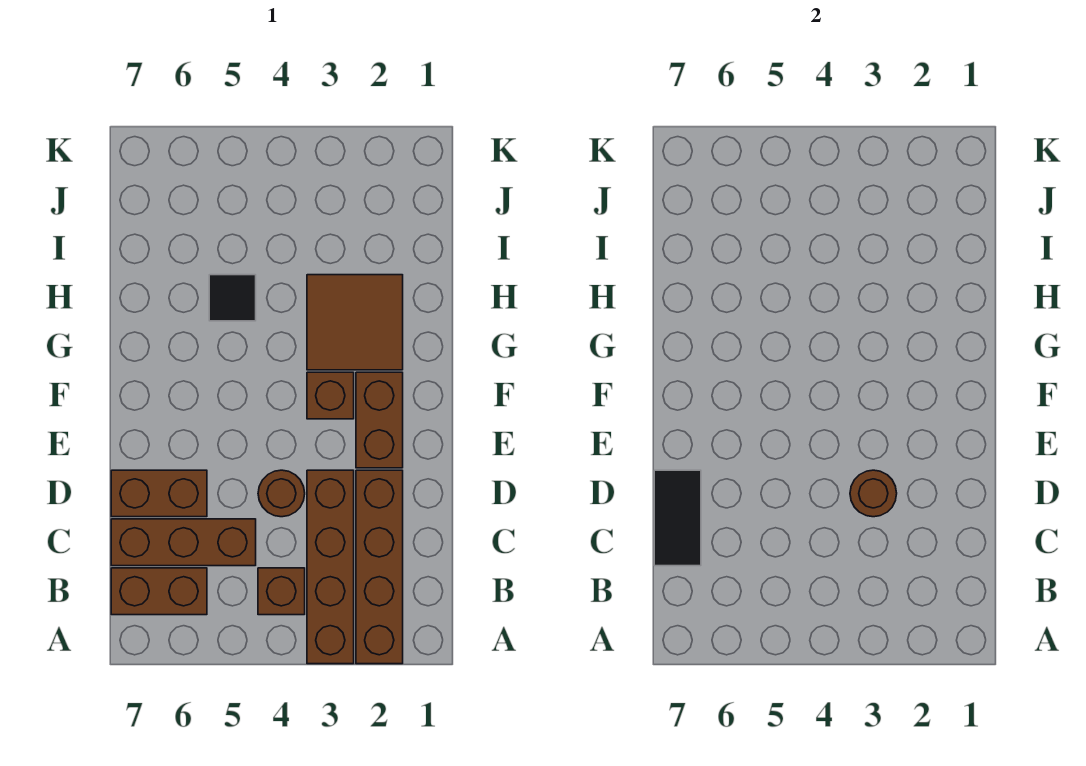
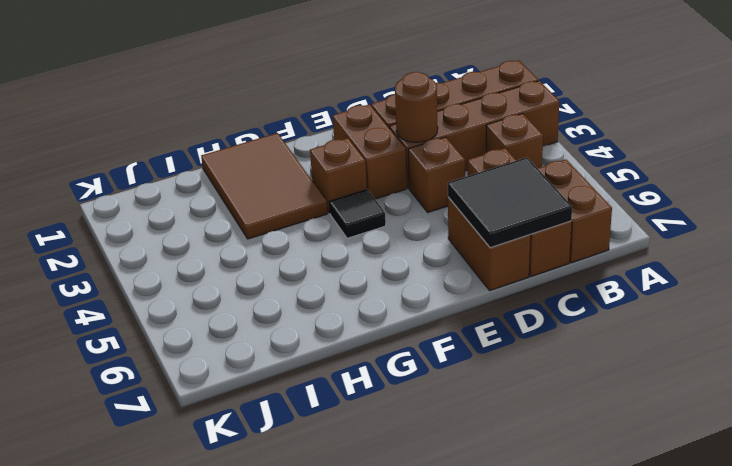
black 1x2 tile [654,470,701,566] -> black 2x2 tile [448,158,572,248]
brown 1x1 round brick [258,470,305,517] -> brown 1x1 brick [408,137,465,212]
brown 1x2 brick [356,372,403,468] -> brown 1x2 brick turned to [333,104,407,199]
brown 2x2 tile [307,275,403,370] -> brown 2x3 tile [201,133,327,239]
black 1x1 tile [209,275,256,321] -> black 1x1 tile moved to [329,190,386,238]

